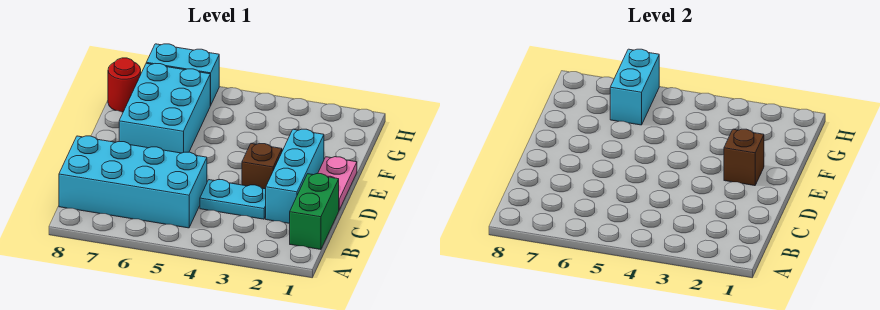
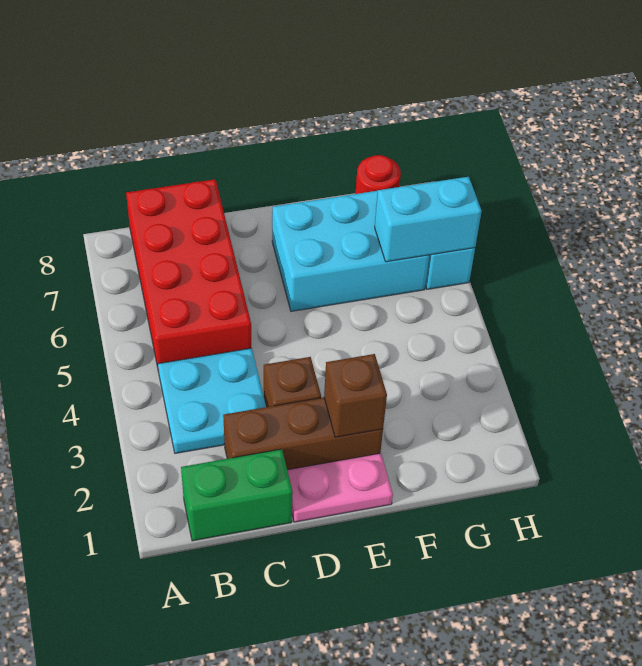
cyan 2x4 brick [59,136,207,228] -> red 2x4 brick [126,179,251,372]
cyan 1x3 brick [266,129,324,223] -> brown 1x3 brick [223,397,383,470]
cyan 1x2 plate [200,180,266,219] -> cyan 2x2 plate [158,348,266,453]

